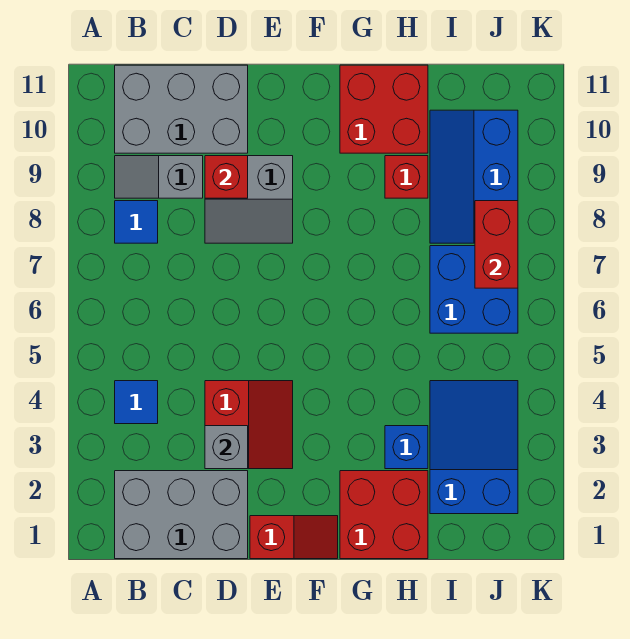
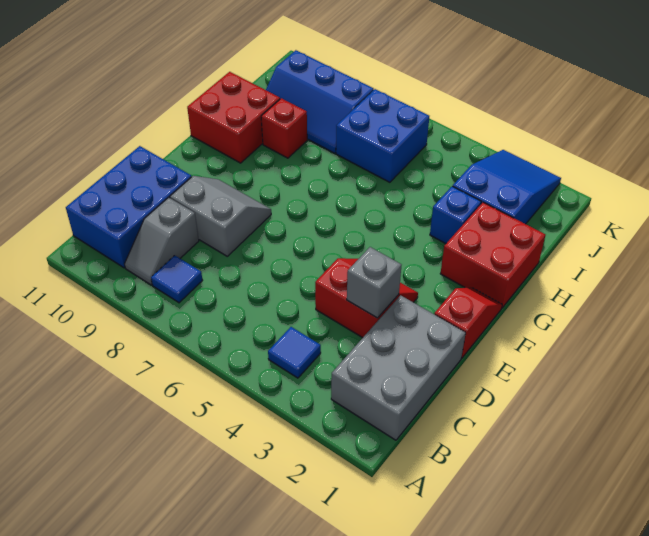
grey 2x3 brick [115,65,248,153] -> blue 2x3 brick [66,146,192,268]
grey 2x2 slope [205,156,293,243] -> grey 2x2 slope turned to [170,176,271,256]
red 1x1 brick [205,156,248,198] -> none
blue 2x3 slope [430,381,518,514] -> blue 2x3 slope turned to [453,150,561,224]
red 1x2 brick [475,201,518,288] -> none

